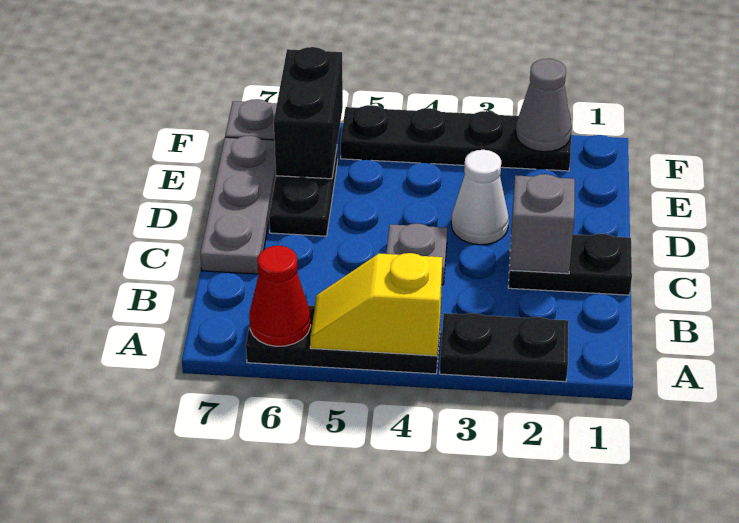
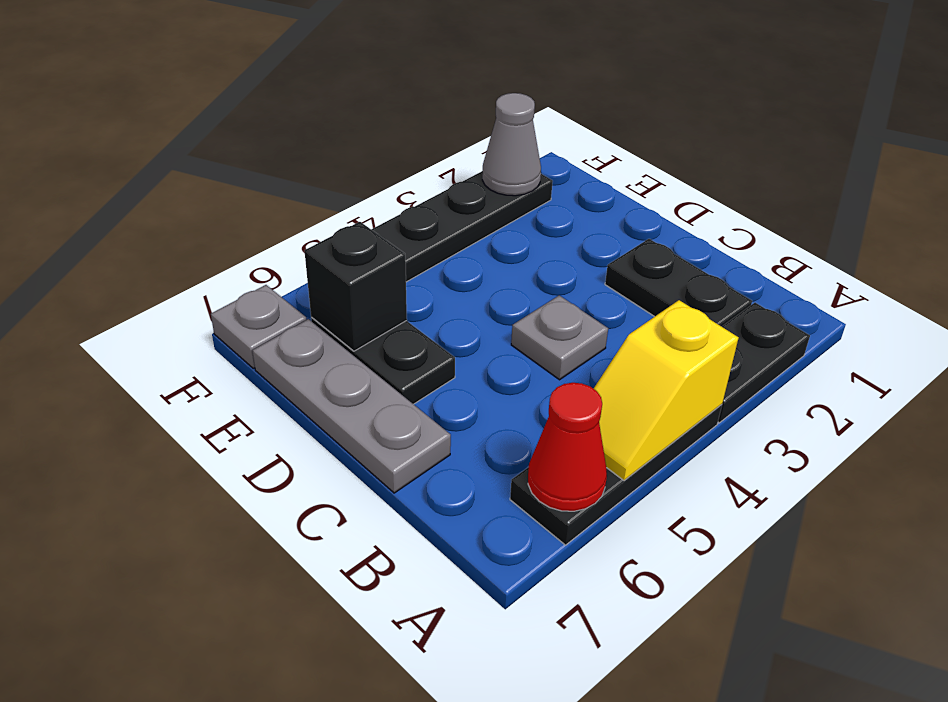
black 1x2 plate [508,234,632,295] -> black 1x2 plate turned to [605,239,752,327]
grey 1x1 brick [510,174,575,274] -> none
white 1x1 cone [451,150,509,245] -> none
black 1x2 brick [274,47,343,179] -> black 1x1 brick [305,222,407,351]

